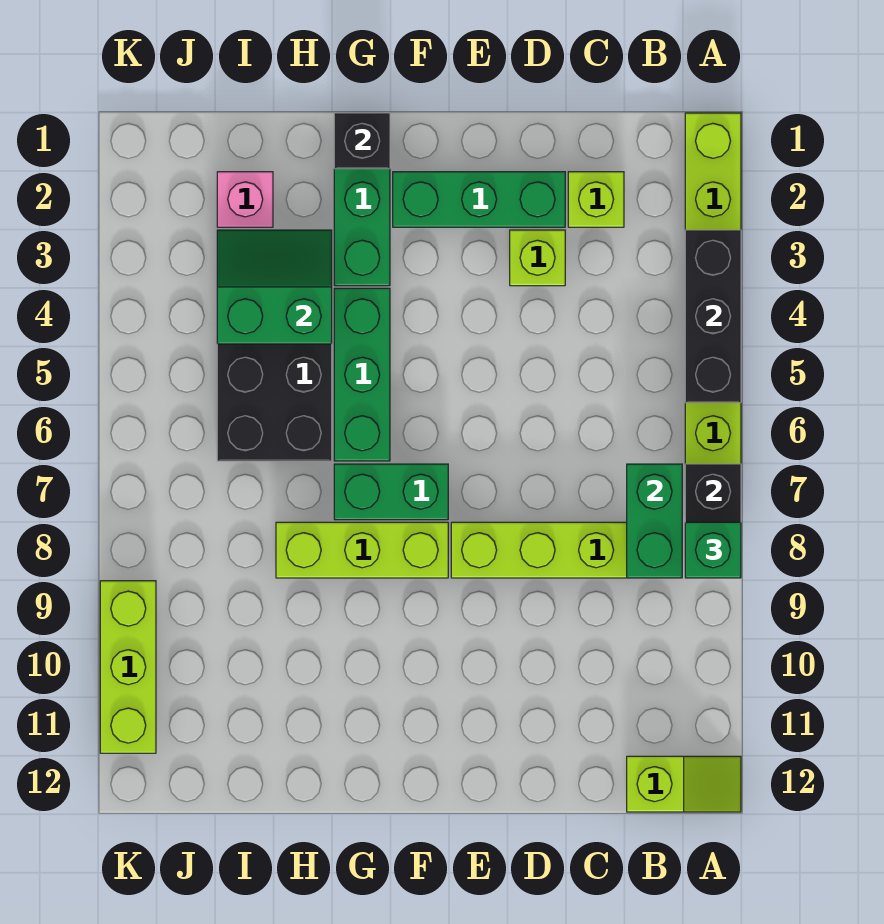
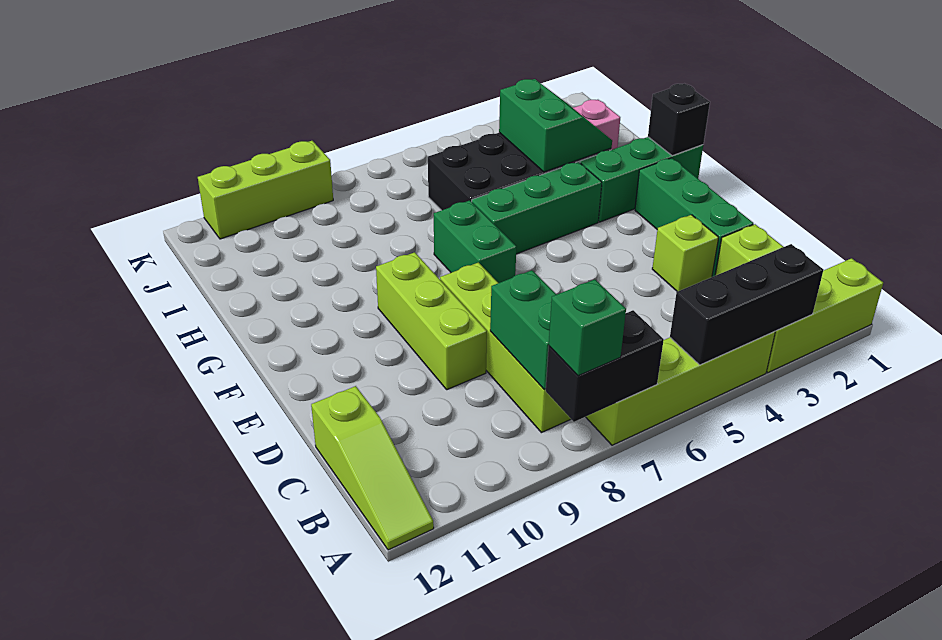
lime 1x2 slope [627,756,741,812] -> lime 1x3 slope [311,386,434,550]
green 1x2 brick [627,464,682,578] -> green 1x2 brick turned to [490,270,557,390]
lime 1x3 brick [276,522,448,578] -> lime 1x3 brick moved to [376,252,487,390]

